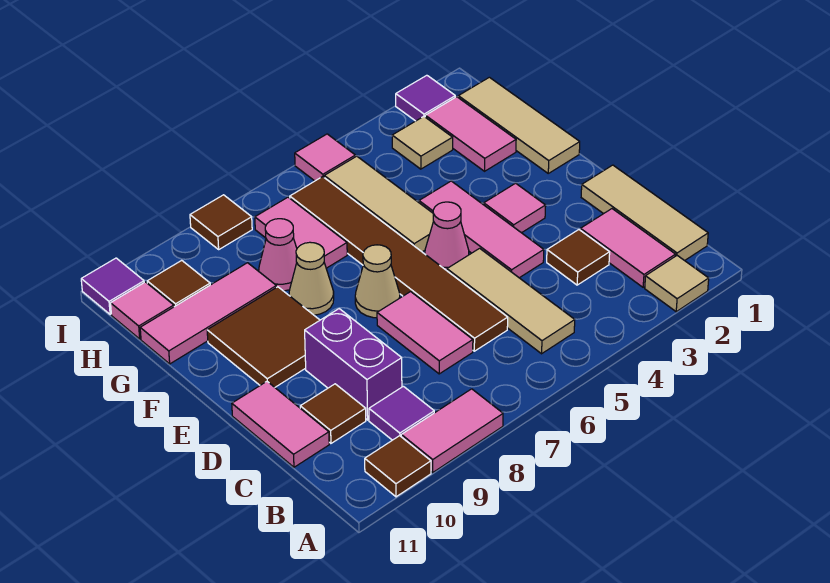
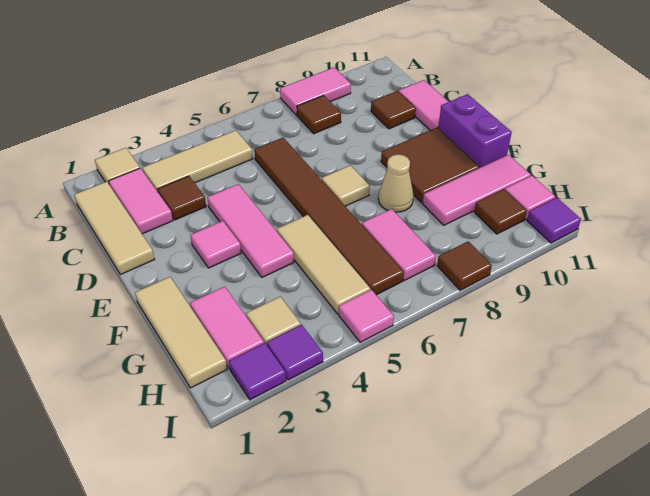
brown 1x1 tile [365,436,431,497] -> brown 1x1 tile moved to [297,95,341,134]
tan 1x3 tile [447,248,575,354] -> tan 1x3 tile turned to [142,130,253,192]
purple 1x1 tile [369,386,434,440] -> purple 1x1 tile moved to [267,325,323,380]
pink 1x2 tile [377,292,473,374] -> none
purple 1x2 brick [305,309,402,420] -> purple 1x2 brick moved to [438,94,512,168]
pink 1x1 cone [425,202,469,271] -> none
tan 1x1 cone [355,245,400,318] -> tan 1x1 tile [322,165,370,206]
pink 1x1 cone [259,219,297,291] -> none

